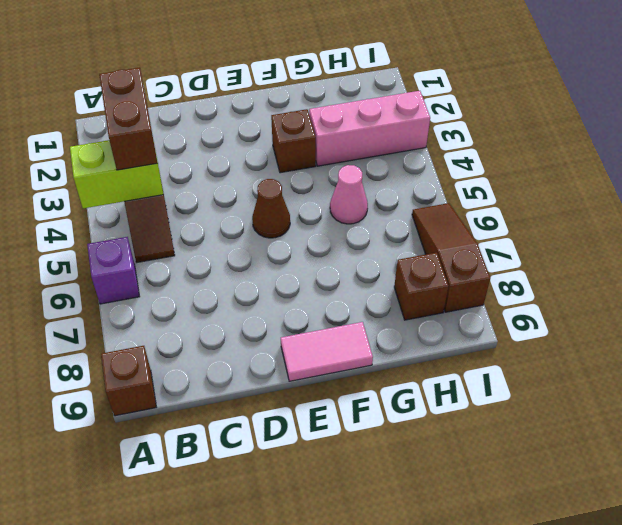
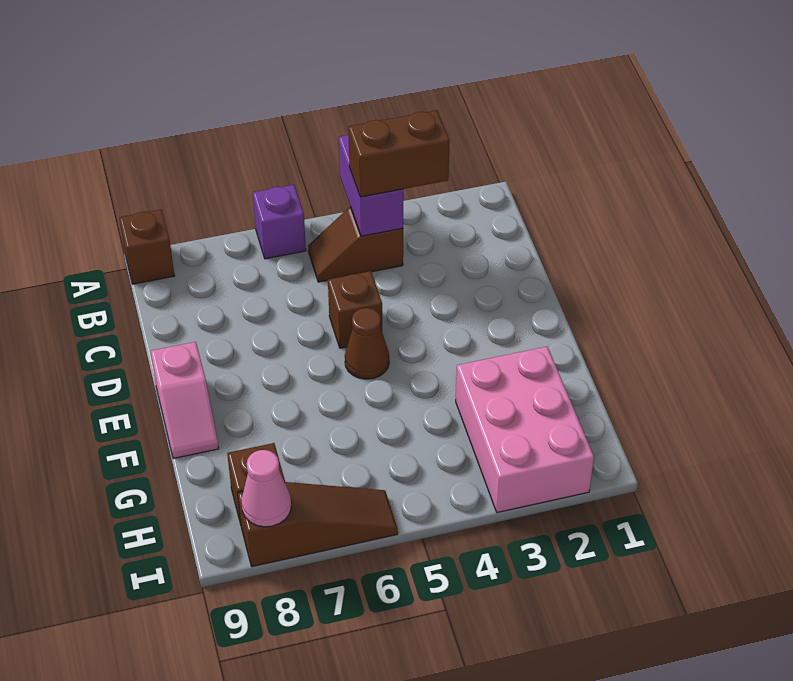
lime 1x2 brick [70,140,163,208] -> purple 1x2 brick [339,135,403,236]
pink 1x2 tile [281,322,373,381] -> pink 1x2 slope [151,342,219,458]
brown 1x1 brick [271,109,316,173] -> brown 1x1 brick moved to [328,271,382,348]
pink 1x3 brick [309,91,430,166] -> pink 2x3 brick [456,347,594,513]
pink 1x1 cone [330,165,368,224] -> pink 1x1 cone moved to [241,450,291,527]

